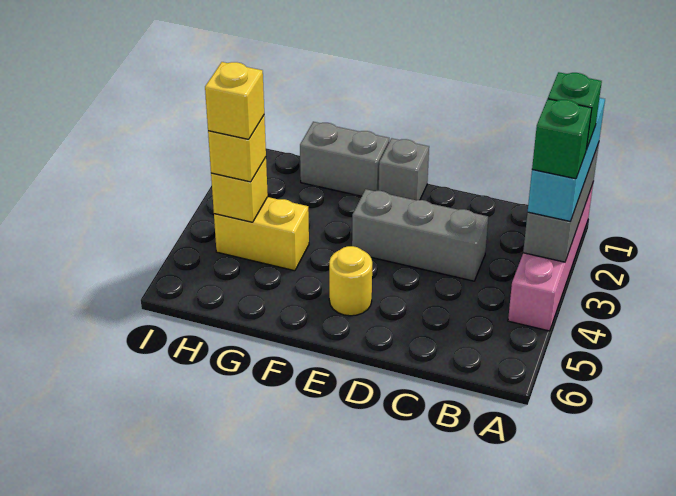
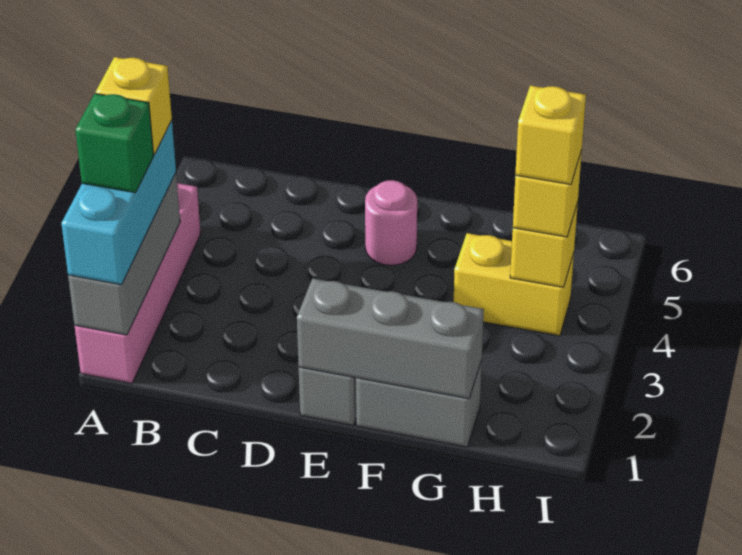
green 1x1 brick [532,99,592,179] -> yellow 1x1 brick [96,57,172,154]
grey 1x3 brick [352,189,488,281] -> grey 1x3 brick moved to [297,278,484,399]
yellow 1x1 round brick [329,246,372,316] -> pink 1x1 round brick [365,180,417,265]

